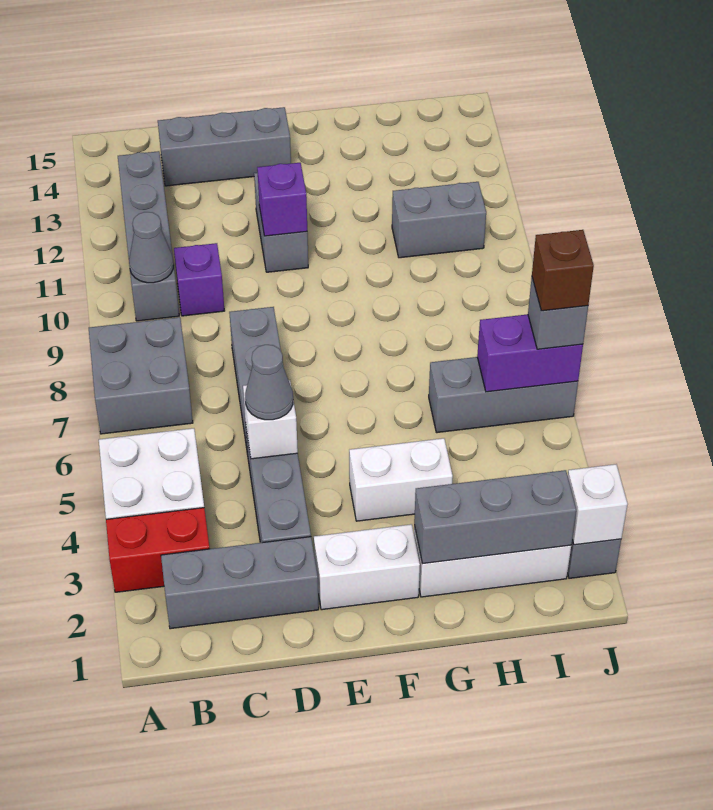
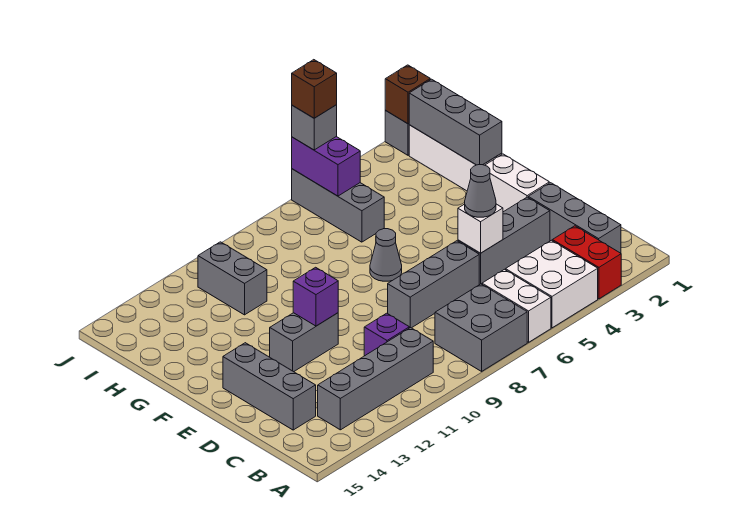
grey 1x1 cone [129,212,174,283] -> grey 1x1 cone moved to [370,229,402,281]
white 1x2 brick [349,438,453,521] -> white 1x2 brick moved to [482,269,551,342]
white 1x1 brick [568,464,628,545] -> brown 1x1 brick [385,65,430,124]

